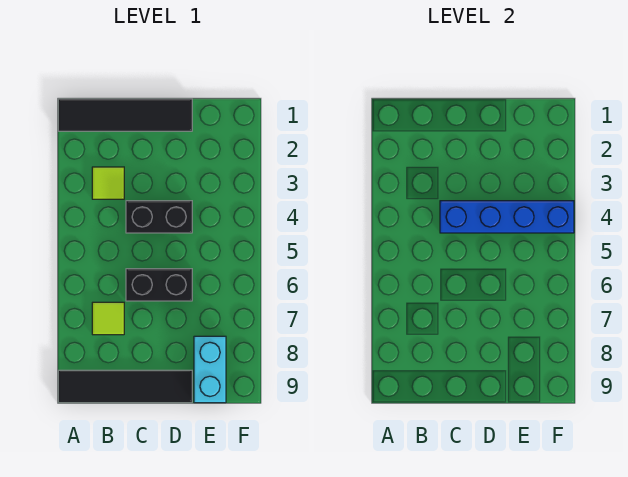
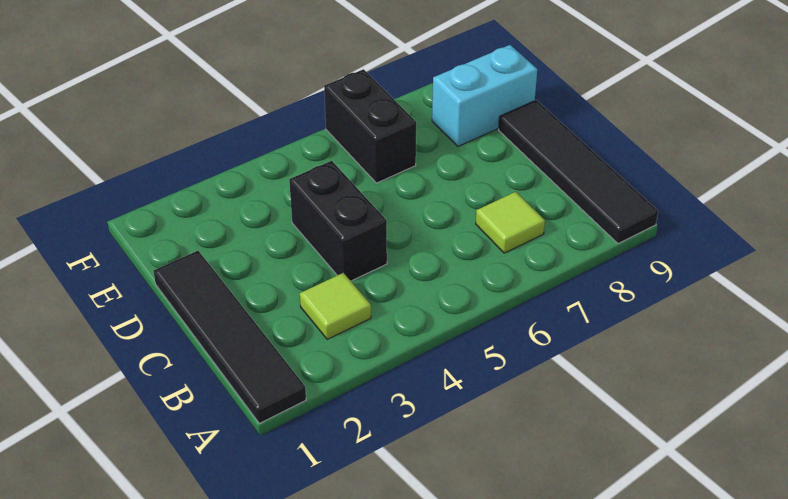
blue 1x4 brick [440,201,574,233] -> none
black 1x2 brick [126,269,192,301] -> black 1x2 brick moved to [324,69,416,183]

